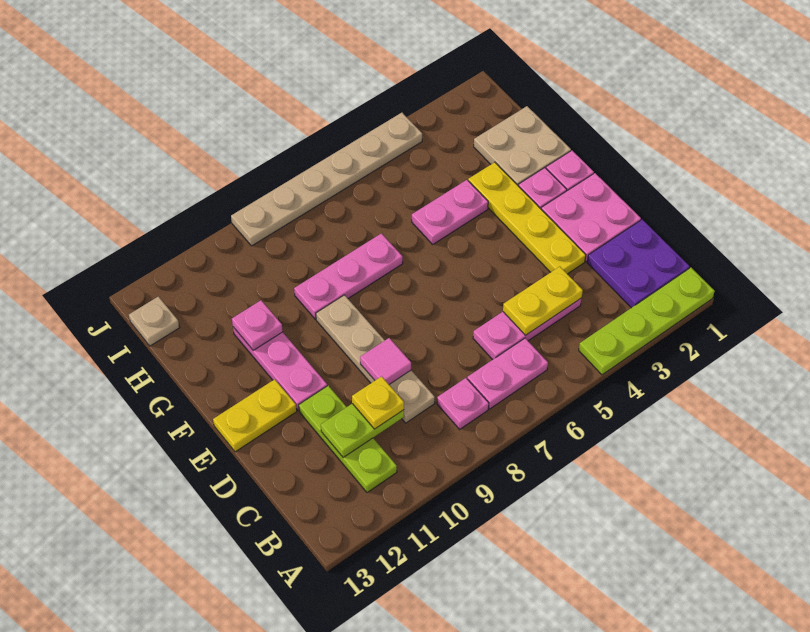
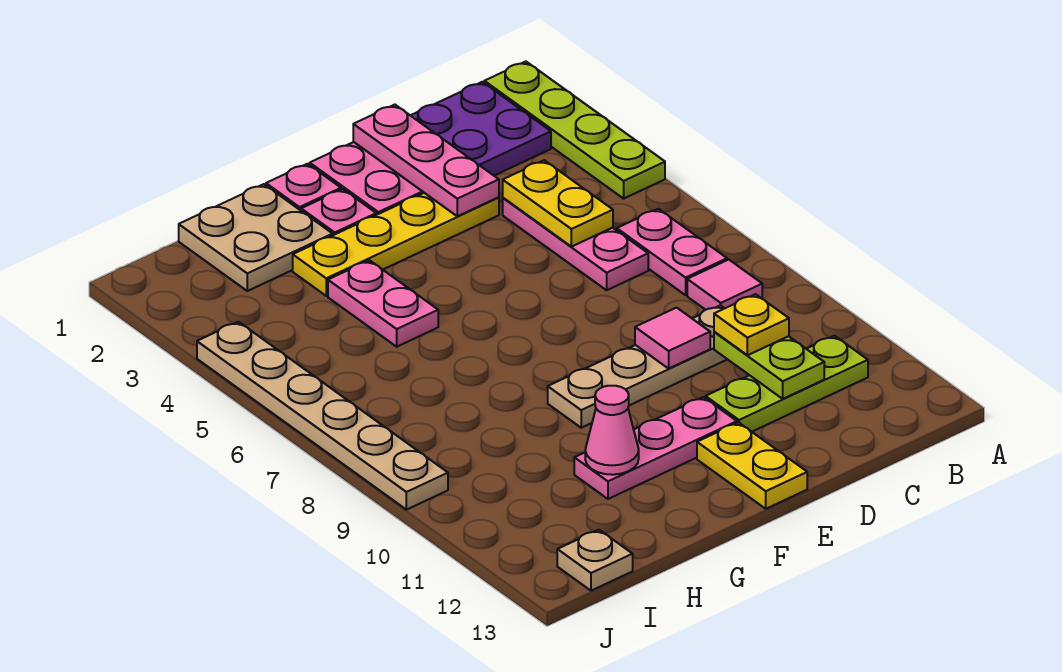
pink 1x1 plate [437,378,489,429] -> pink 1x1 tile [687,260,762,310]
pink 1x3 plate [294,233,403,319] -> pink 1x3 plate moved to [353,105,499,216]
pink 1x1 plate [232,300,283,350] -> pink 1x1 cone [585,386,639,475]

